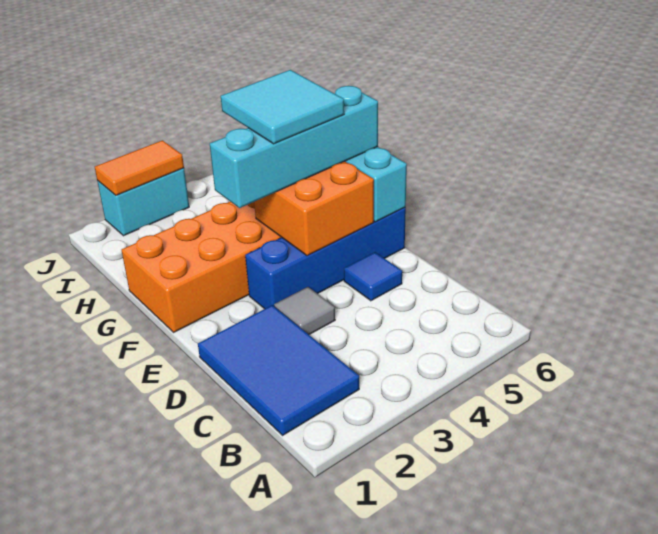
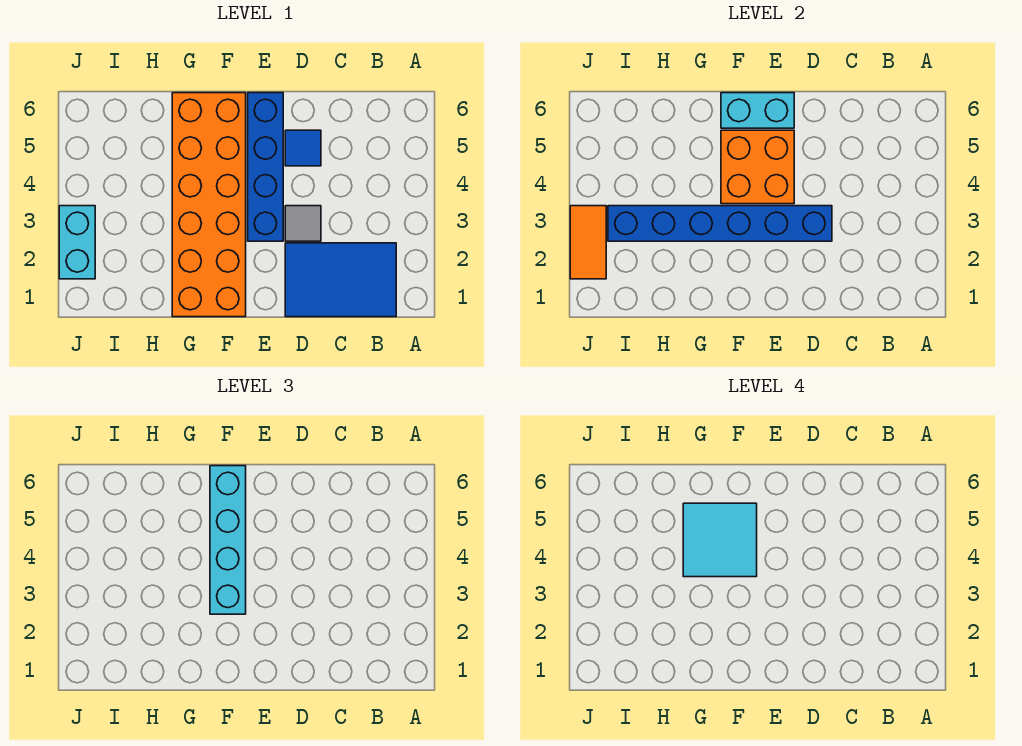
none -> blue 1x6 brick [608,206,832,241]

